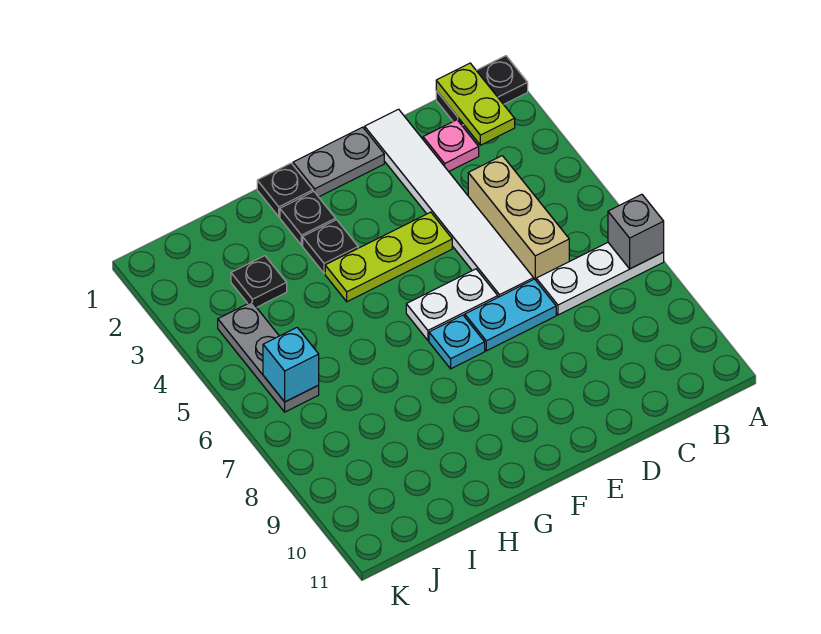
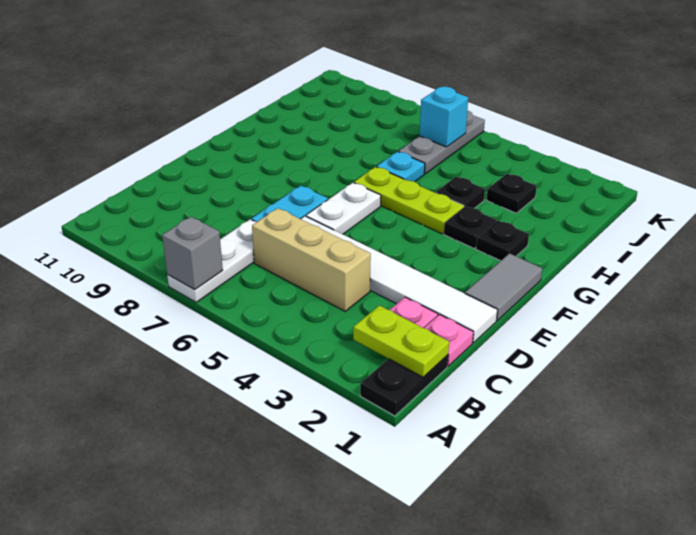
none -> pink 1x1 plate [424,315,473,366]
grey 1x2 plate [293,127,384,197] -> grey 1x2 tile [465,254,542,321]
lime 1x3 plate [325,212,452,302] -> lime 1x3 plate turned to [354,167,464,234]
cyan 1x1 plate [429,315,485,369] -> cyan 1x1 plate moved to [377,152,425,182]
black 1x1 plate [257,163,313,217] -> black 1x1 plate moved to [436,177,485,208]
grey 1x3 plate [218,302,319,412] -> grey 1x3 plate turned to [398,111,485,174]

